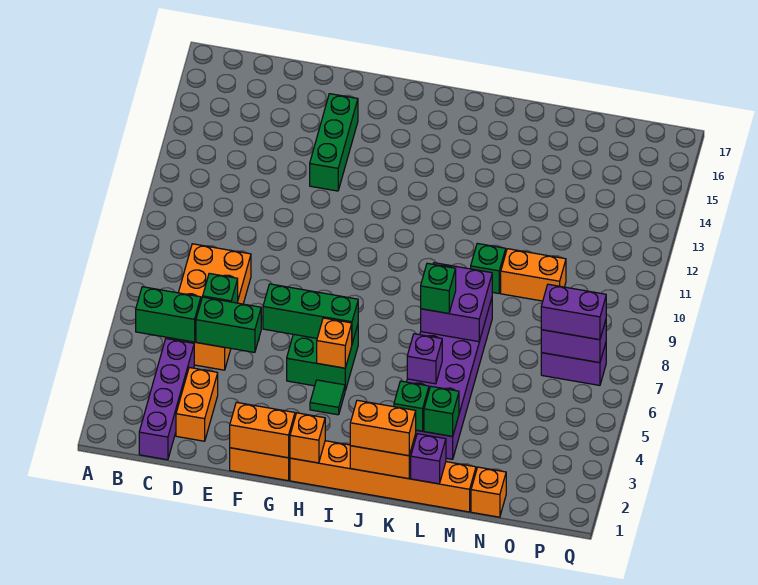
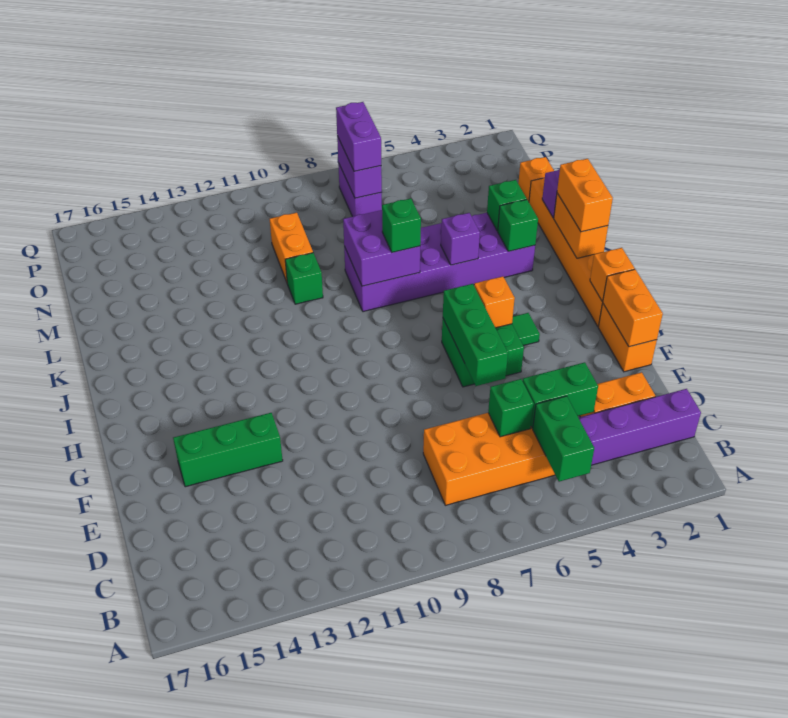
green 1x2 brick [196,297,261,352] -> green 1x2 brick turned to [523,362,598,428]

